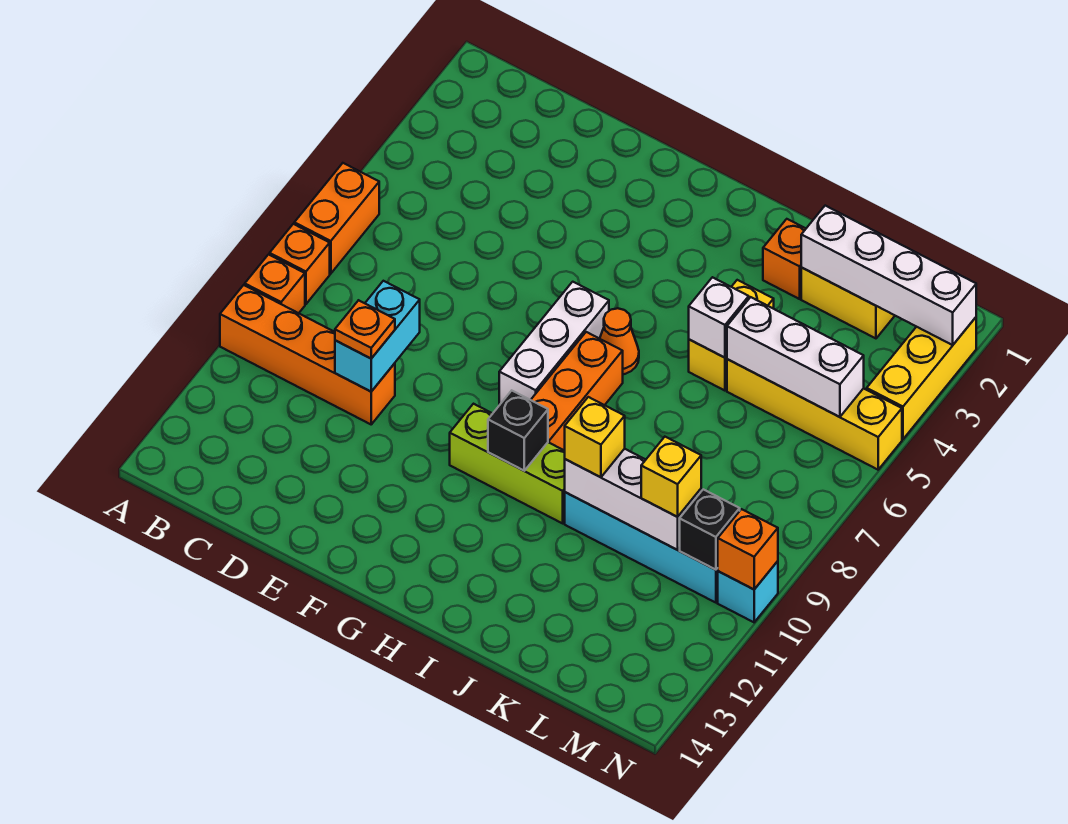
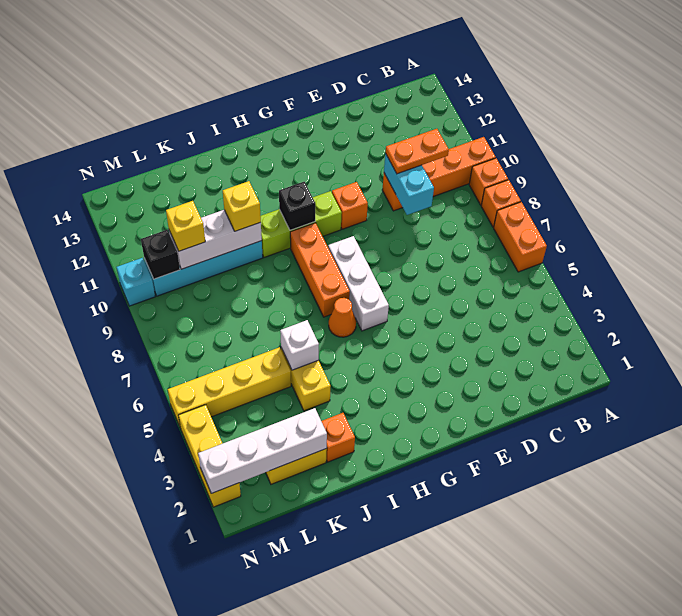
orange 1x1 plate [335,300,395,358] -> orange 1x2 plate [385,129,449,174]
white 1x3 brick [727,297,864,417] -> none
orange 1x1 brick [718,509,778,589] -> orange 1x1 brick moved to [332,182,368,229]

